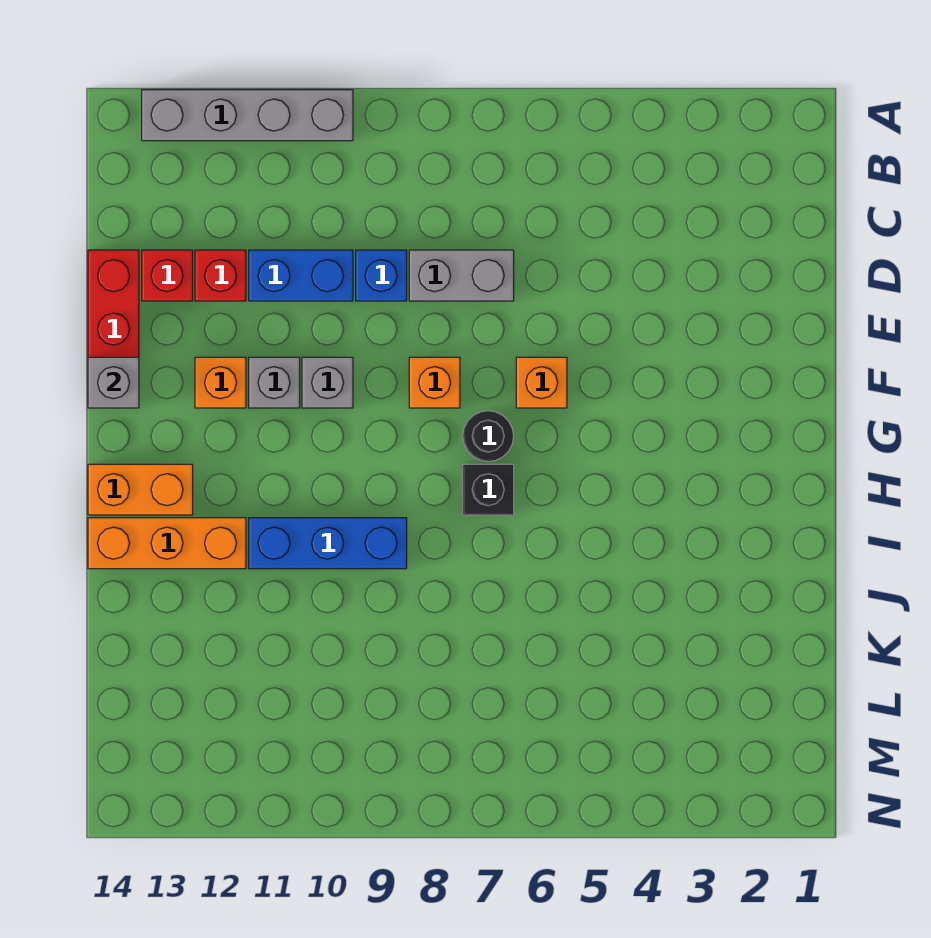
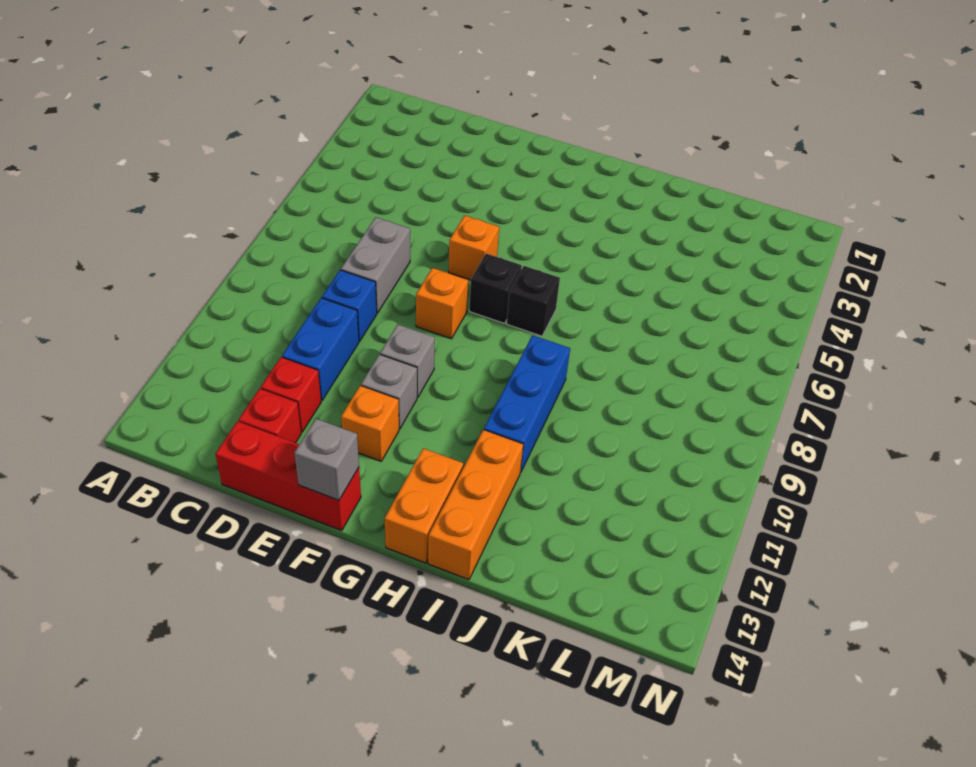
grey 1x4 brick [142,90,353,141] -> none
black 1x1 round brick [463,411,514,462] -> black 1x1 brick [469,253,522,323]

